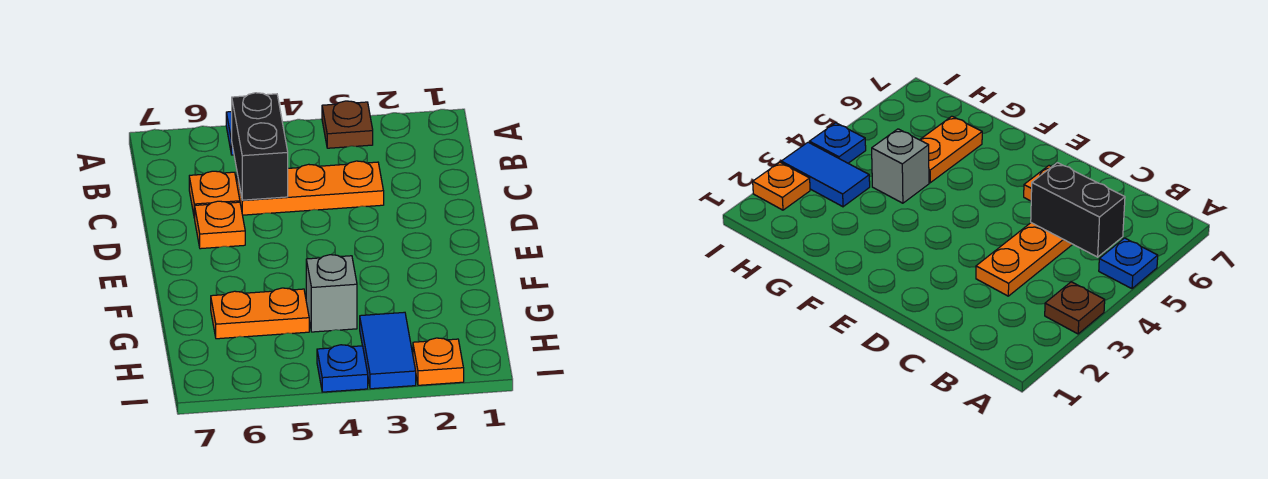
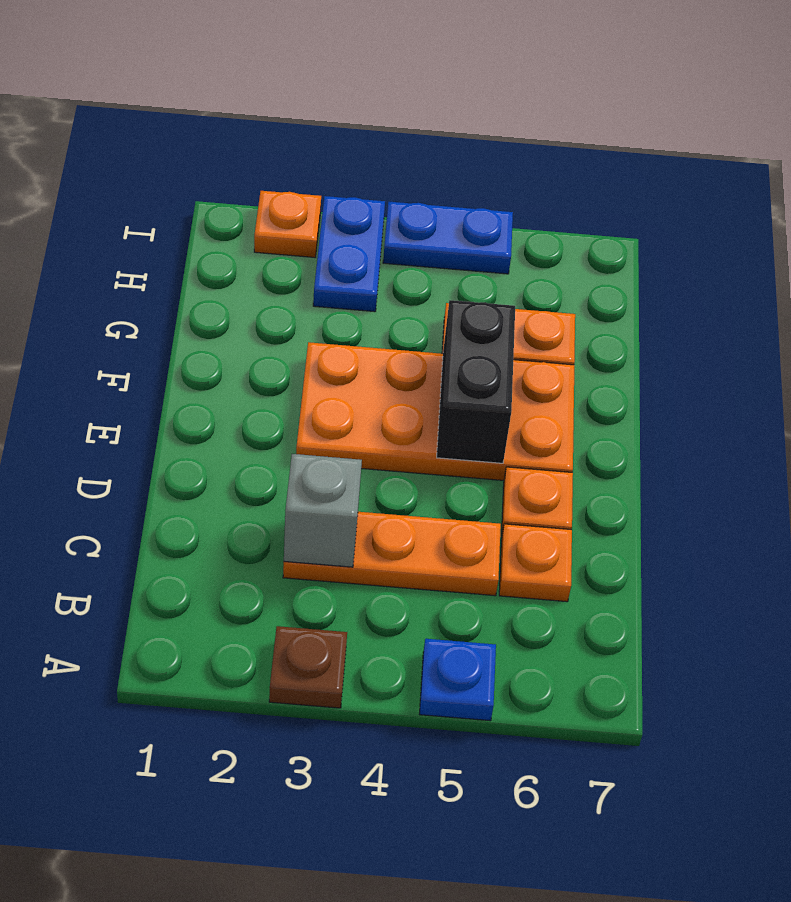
black 1x2 brick [231,93,288,200] -> black 1x2 brick moved to [437,300,515,463]
none -> orange 2x4 plate [296,342,574,480]
grey 1x1 brick [306,255,357,332] -> grey 1x1 brick moved to [284,454,362,567]
blue 1x2 tile [360,312,416,389] -> blue 1x2 plate [313,196,385,312]
blue 1x1 plate [317,345,368,392] -> blue 1x2 plate [383,202,513,274]

